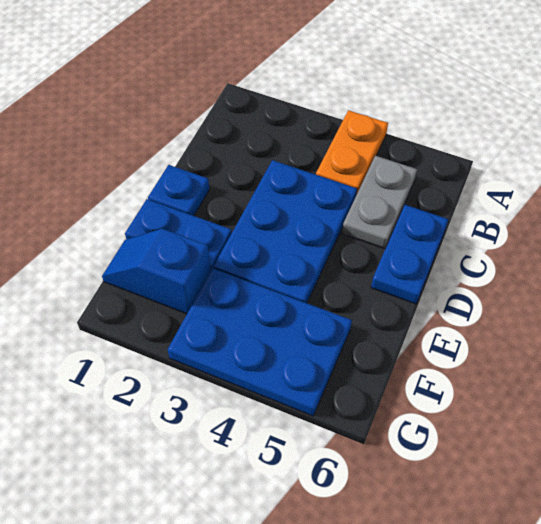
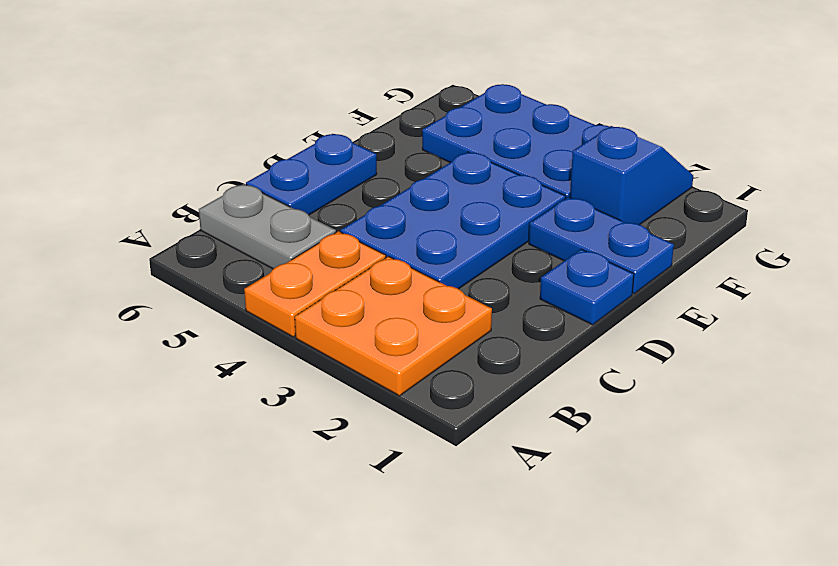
none -> orange 2x2 plate [295,256,492,396]
grey 1x2 plate [342,156,417,249] -> grey 1x2 plate turned to [199,184,336,269]
blue 1x2 slope [102,229,211,314] -> blue 1x2 slope turned to [570,126,693,225]

